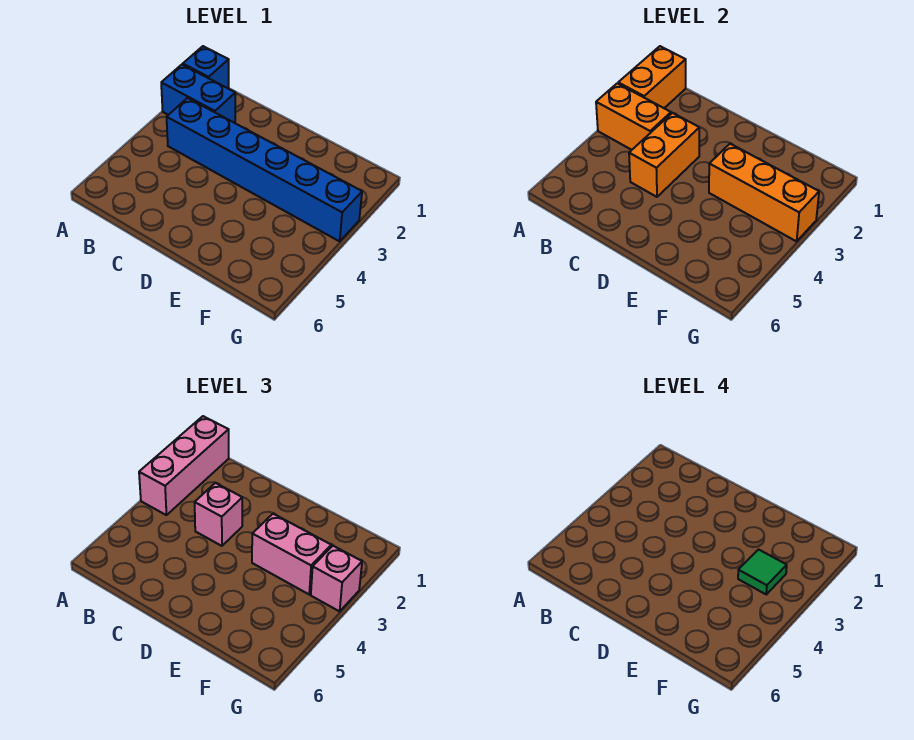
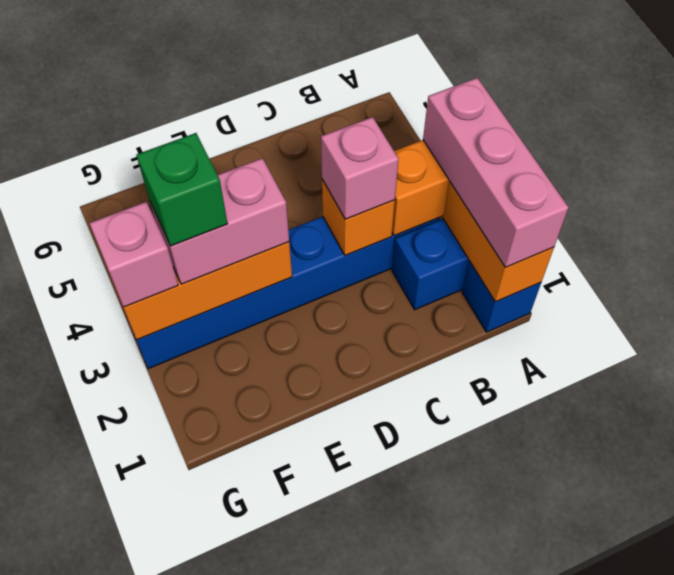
orange 1x2 brick [629,113,699,197] -> orange 1x1 brick [322,179,395,256]
green 1x1 tile [738,549,787,594] -> green 1x1 brick [136,133,228,246]

